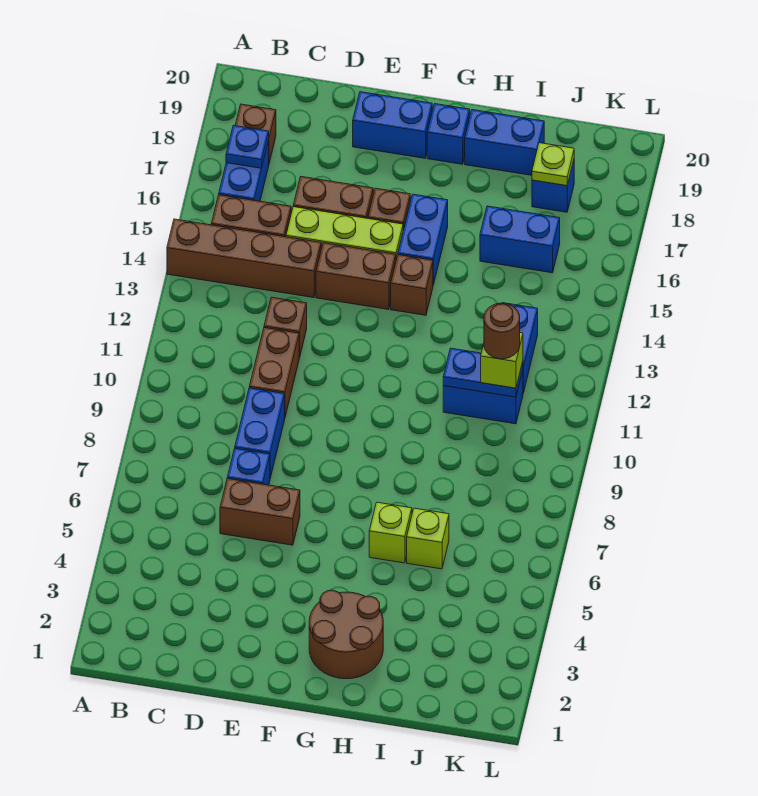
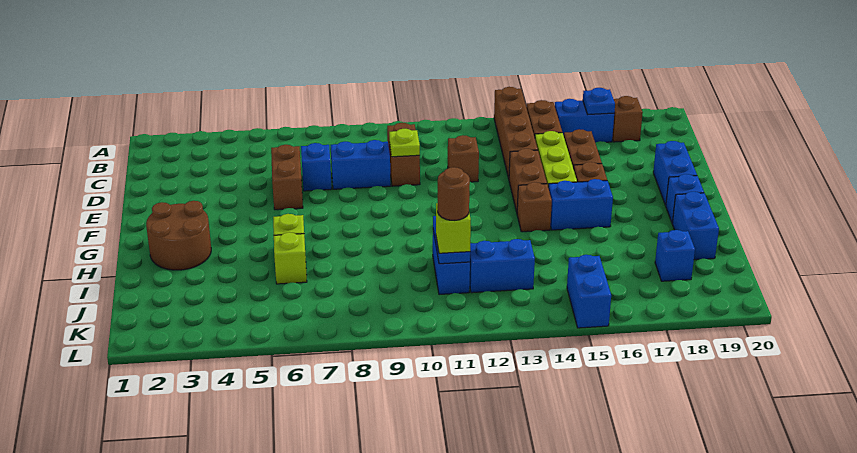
brown 1x2 brick [249,328,299,416] -> brown 1x2 brick turned to [387,123,420,186]
blue 1x2 brick [480,206,560,273] -> blue 1x2 brick moved to [567,255,611,328]
lime 1x1 plate [532,143,574,186] -> lime 1x1 plate moved to [389,129,420,157]

